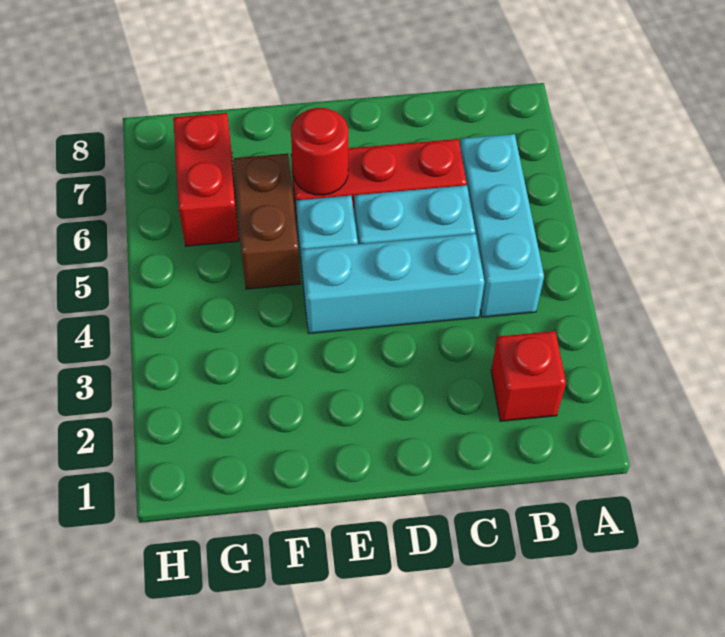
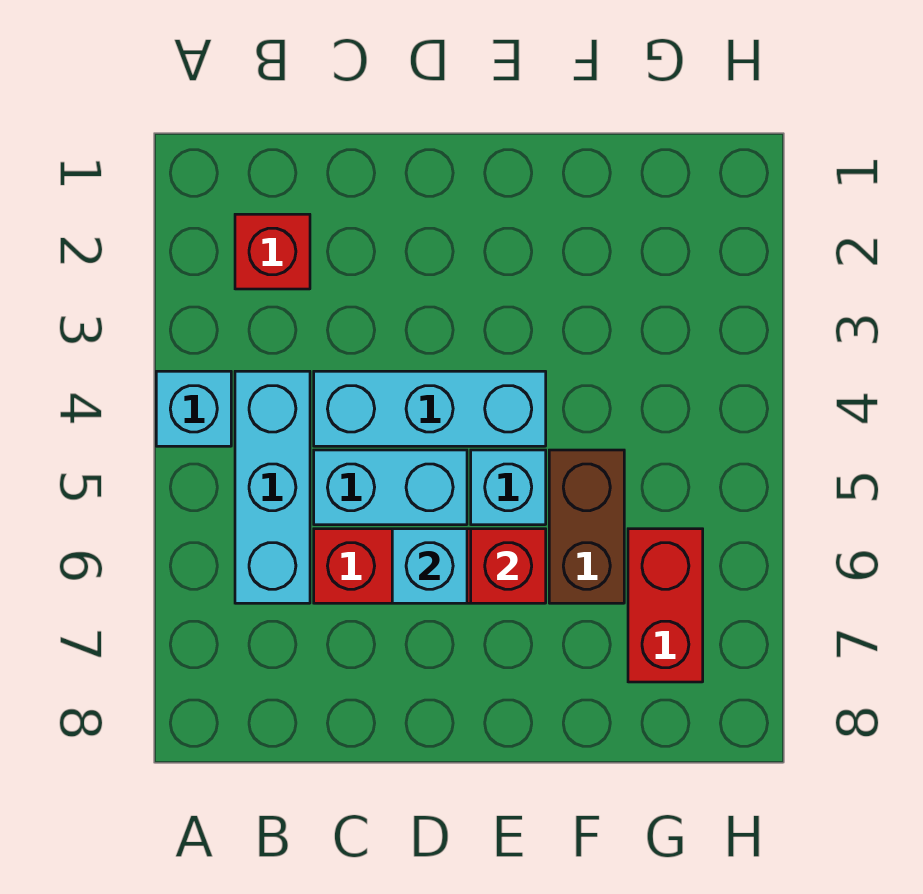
none -> cyan 1x1 brick [156,371,231,446]
none -> cyan 1x1 brick [392,529,467,603]
red 1x1 round brick [291,108,348,195] -> red 1x1 brick [471,529,546,603]

